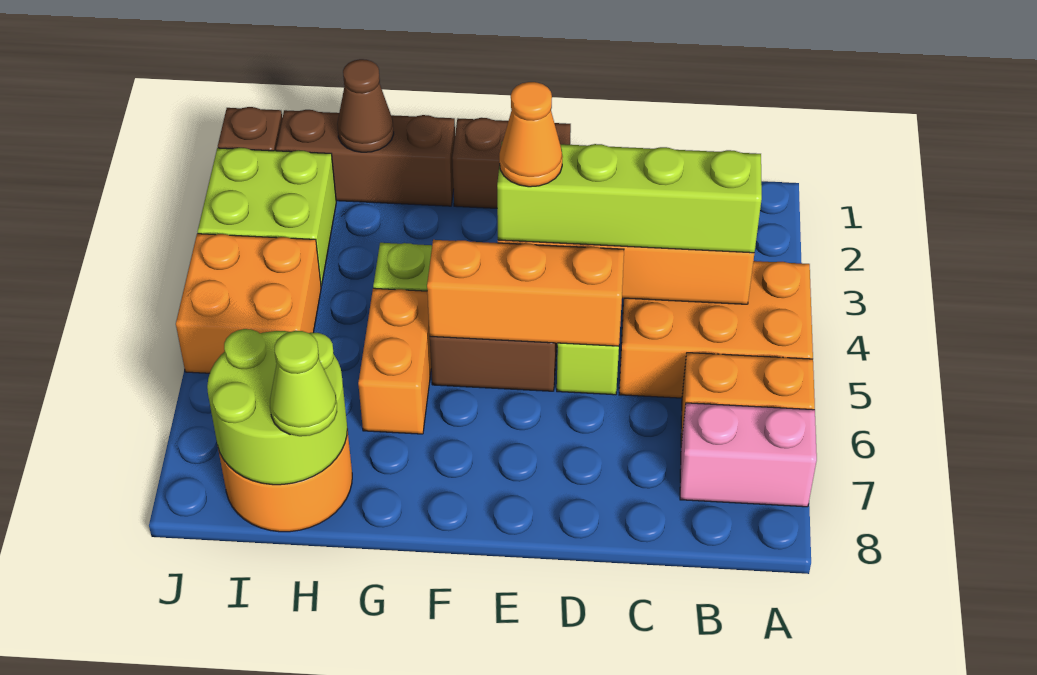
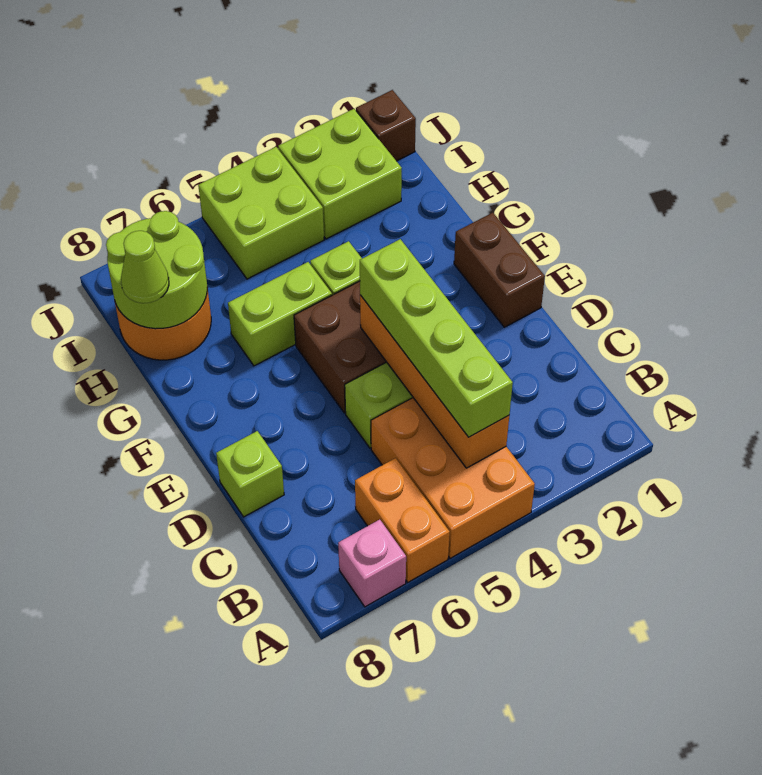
pink 1x2 brick [680,403,817,507] -> pink 1x1 brick [338,519,406,607]
orange 1x3 brick [427,240,624,346] -> none
none -> lime 1x1 brick [216,431,284,517]
orange 1x1 cone [499,82,563,187] -> none
brown 1x3 brick [276,110,455,206] -> none
orange 1x2 brick [358,288,431,434] -> lime 1x2 brick [228,262,332,366]
brown 1x1 cone [337,59,394,152] -> none
orange 2x2 brick [176,234,321,373] -> lime 2x2 brick [198,147,324,279]

